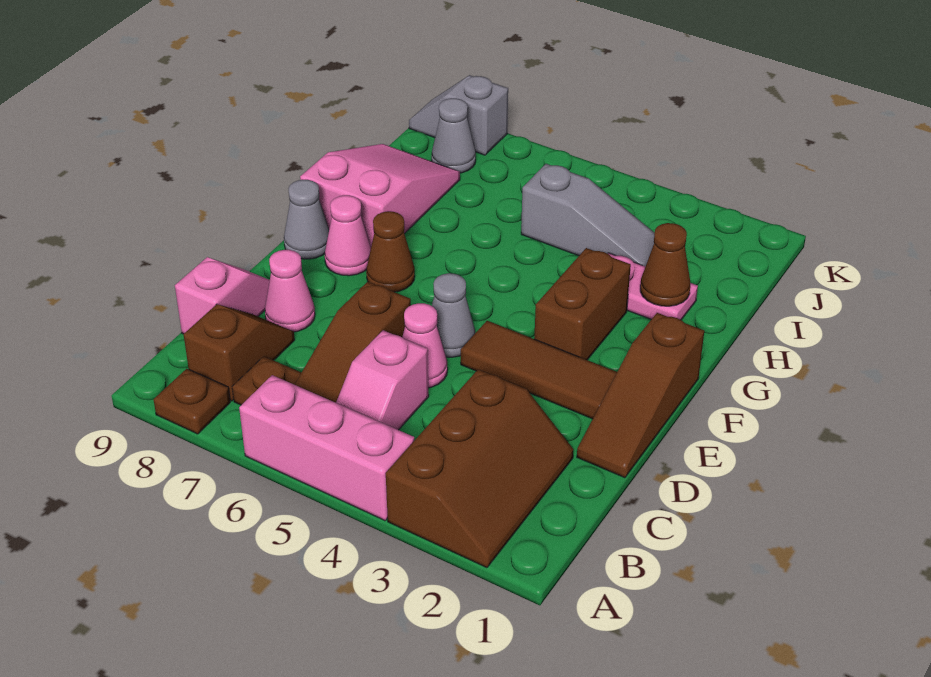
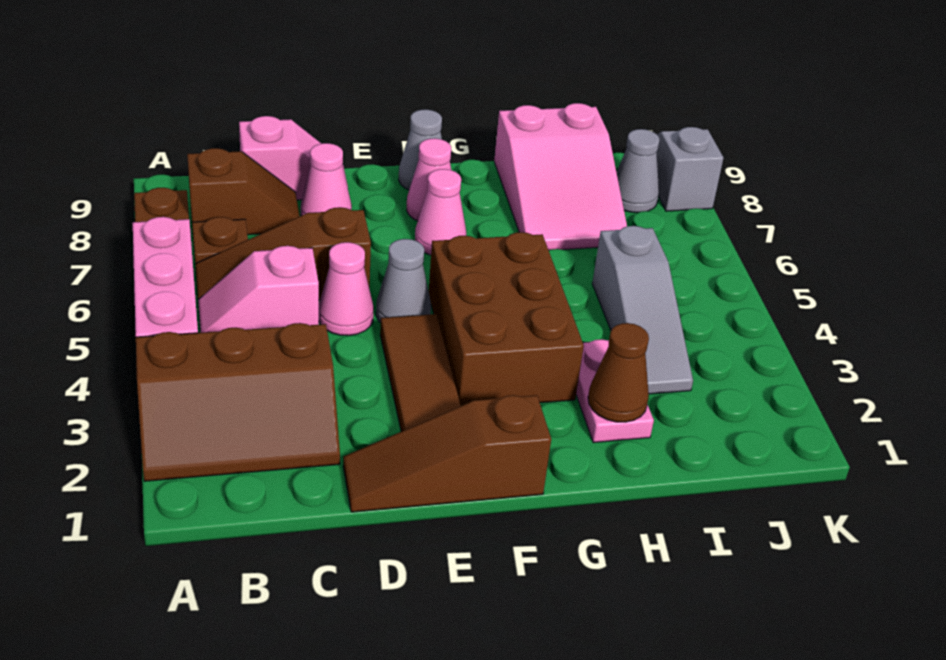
brown 1x2 brick [534,248,631,360] -> brown 2x3 brick [429,232,584,406]
brown 1x1 cone [366,211,415,292] -> pink 1x1 cone [415,169,466,255]
pink 2x3 slope [300,144,460,246] -> pink 2x3 slope turned to [494,103,627,250]

